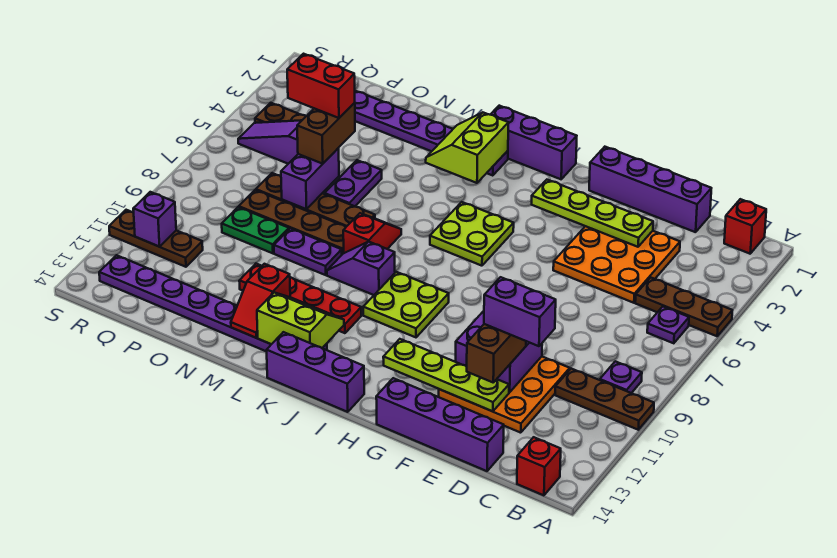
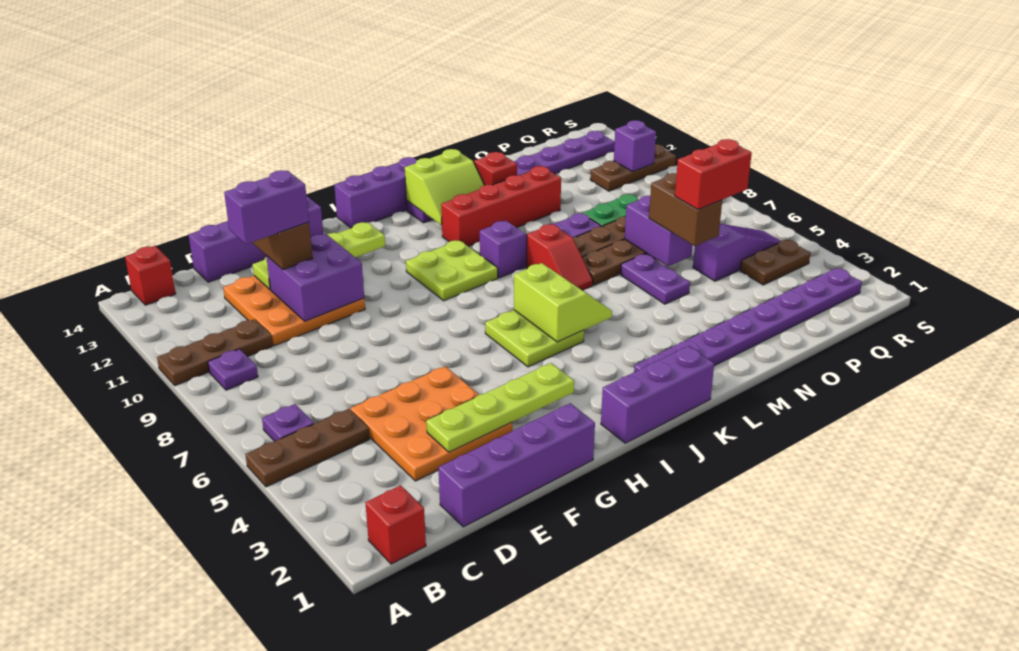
lime 2x2 slope [426,112,508,183] -> lime 2x2 slope moved to [514,263,612,342]
red 1x4 plate [239,264,361,333] -> red 1x4 brick [441,166,561,246]

